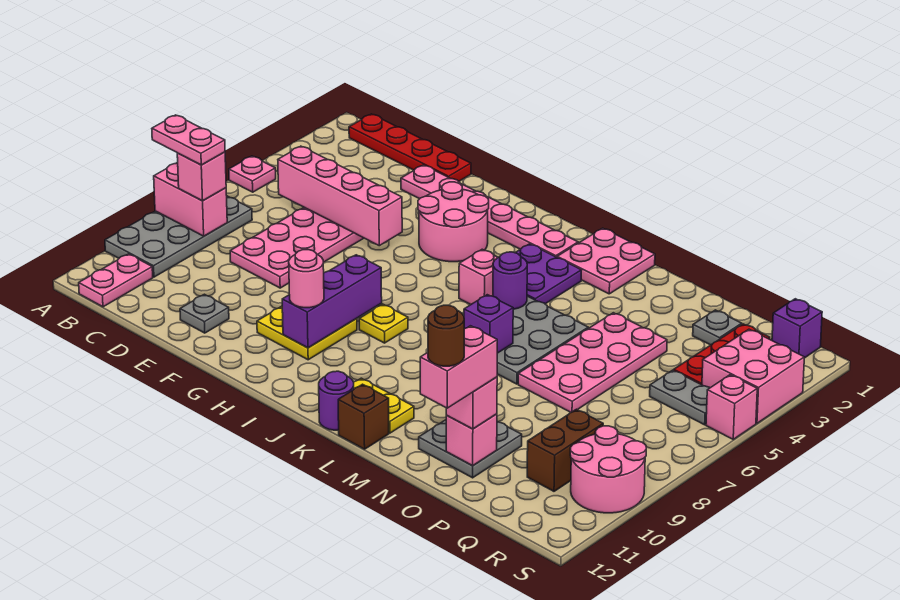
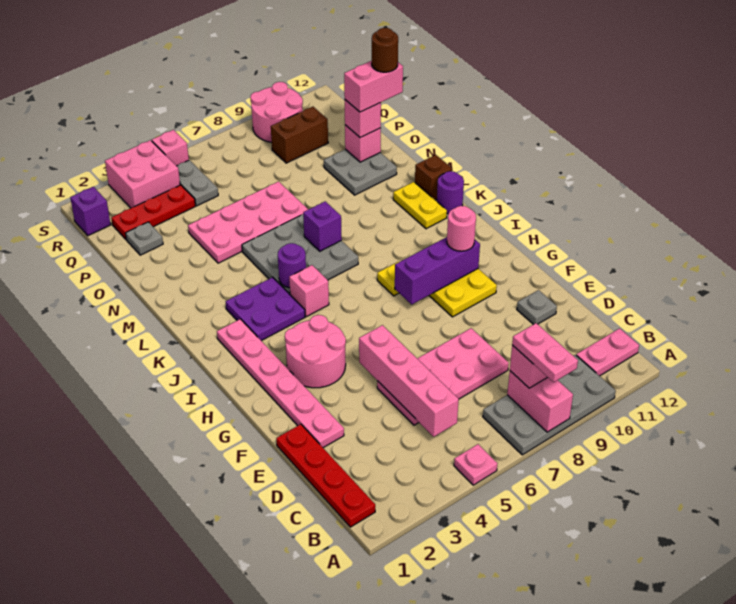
pink 2x2 plate [557,228,655,294] -> none

